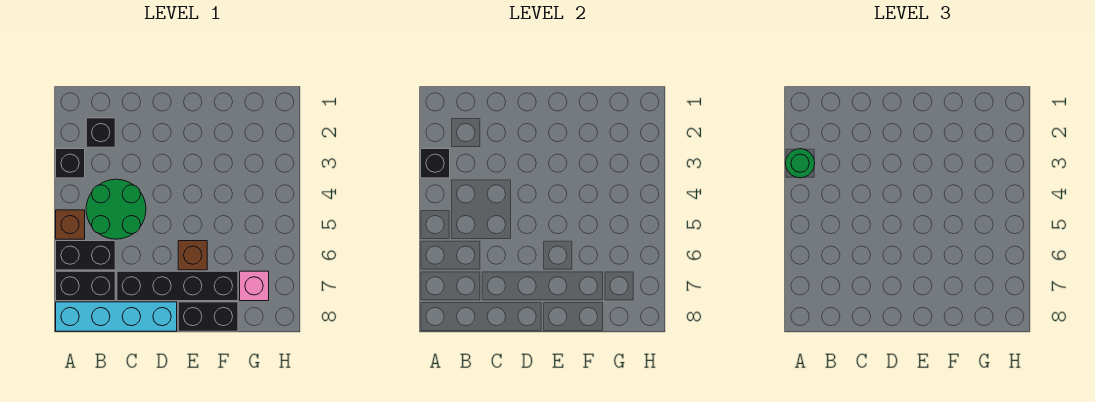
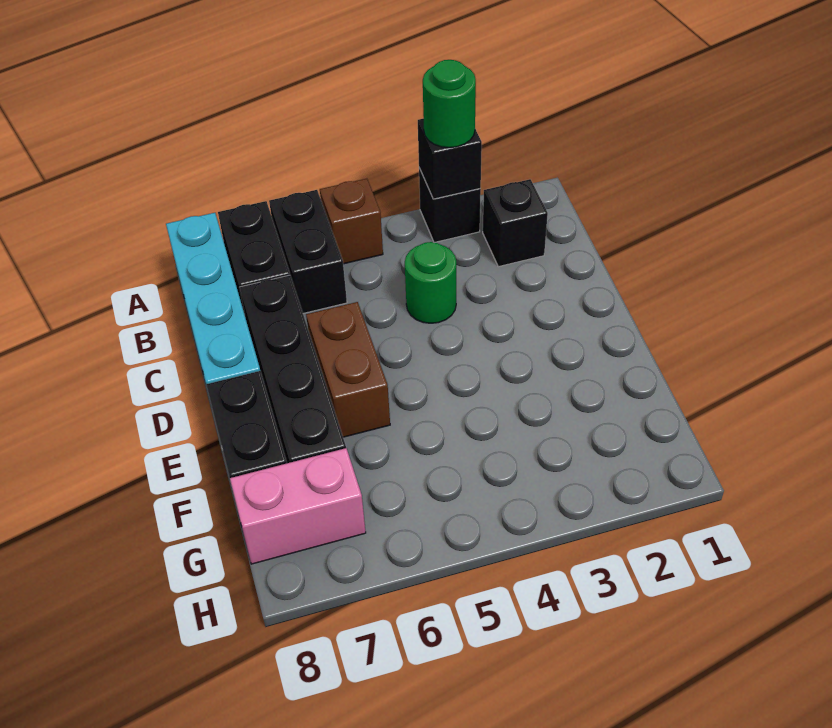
green 2x2 round brick [86,179,146,239] -> green 1x1 round brick [405,242,456,323]
brown 1x1 brick [178,241,207,270] -> brown 1x2 brick [306,302,390,437]
pink 1x1 brick [240,271,269,301] -> pink 1x2 brick [230,448,366,564]

